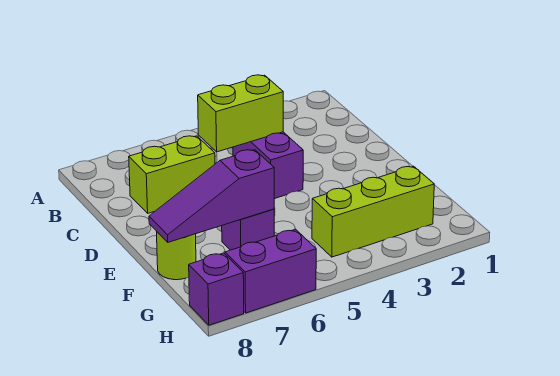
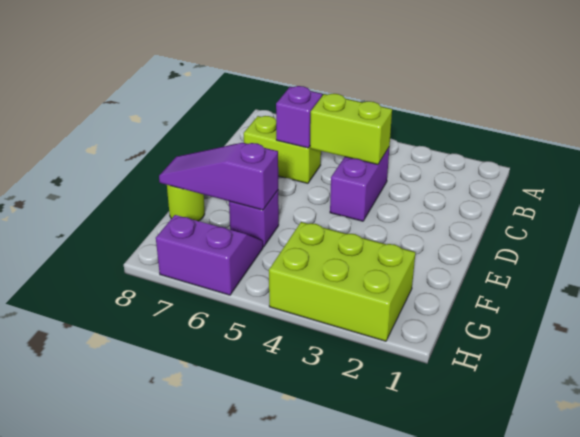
lime 1x3 brick [312,166,434,257] -> lime 2x3 brick [269,222,415,341]
purple 1x1 brick [189,253,244,325] -> purple 1x1 brick moved to [276,86,322,148]

